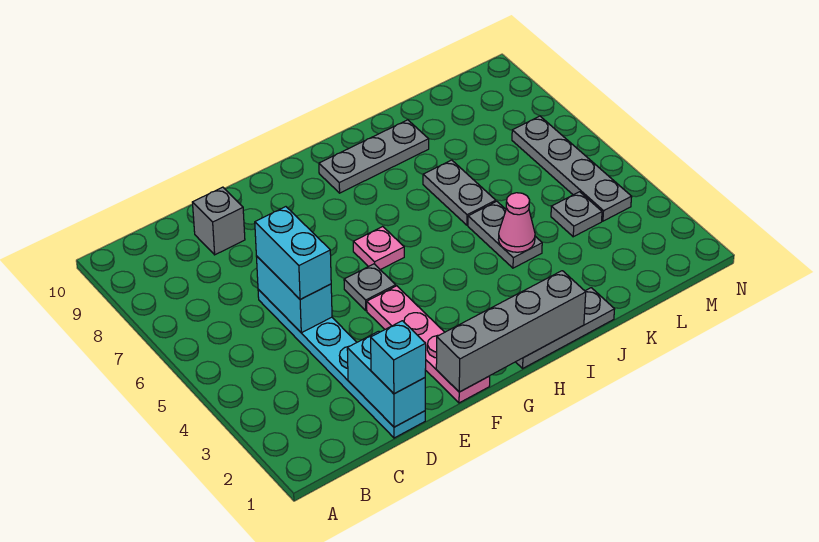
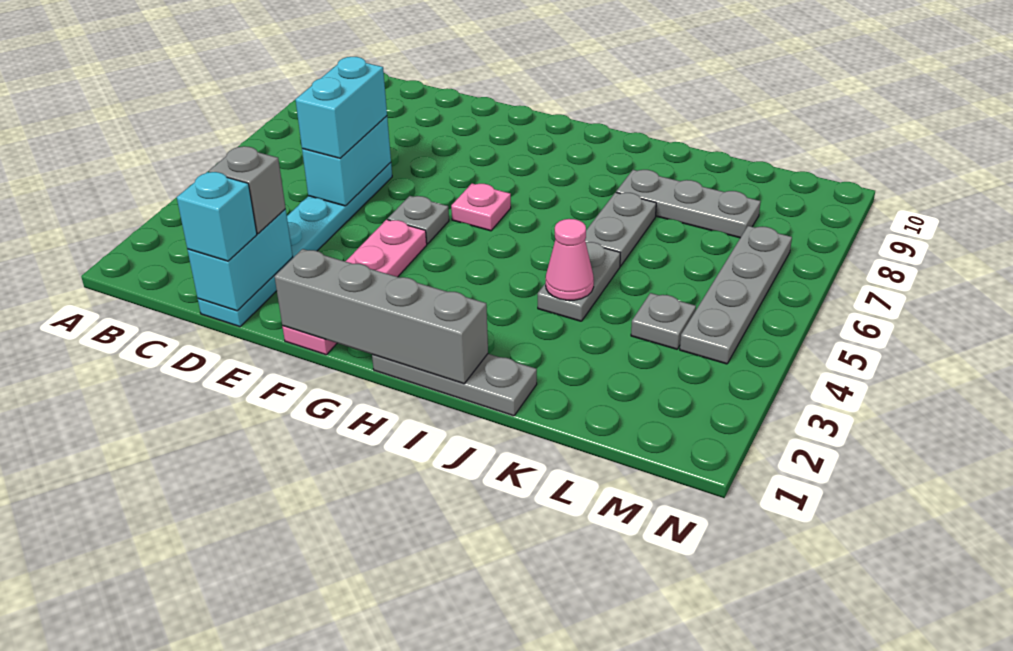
grey 1x1 brick [192,187,245,255] -> grey 1x1 brick moved to [209,146,286,234]
grey 1x3 plate [319,120,429,193] -> grey 1x3 plate moved to [616,170,761,238]

